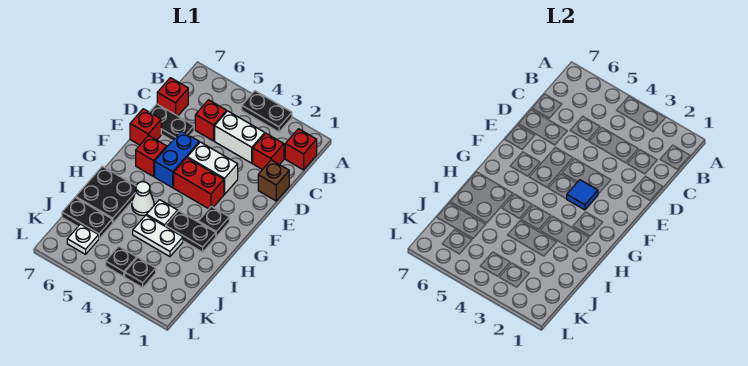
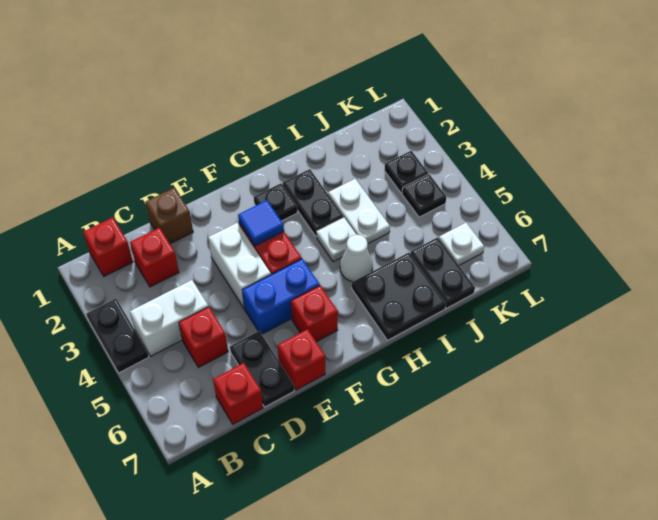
white 1x2 brick [215,111,265,163] -> white 1x2 brick turned to [130,280,208,356]

